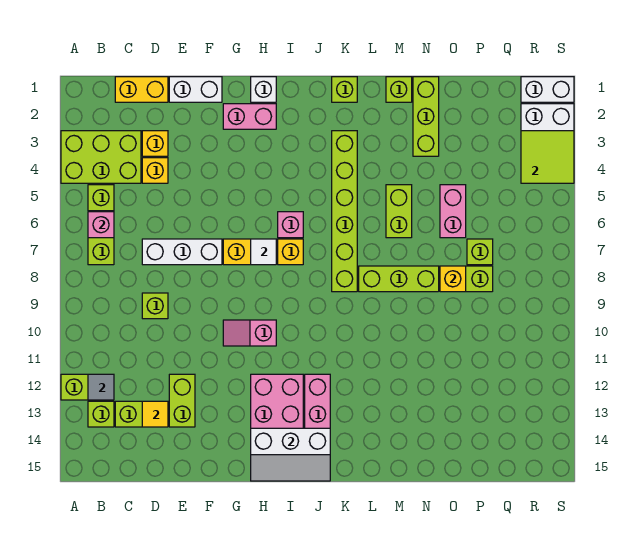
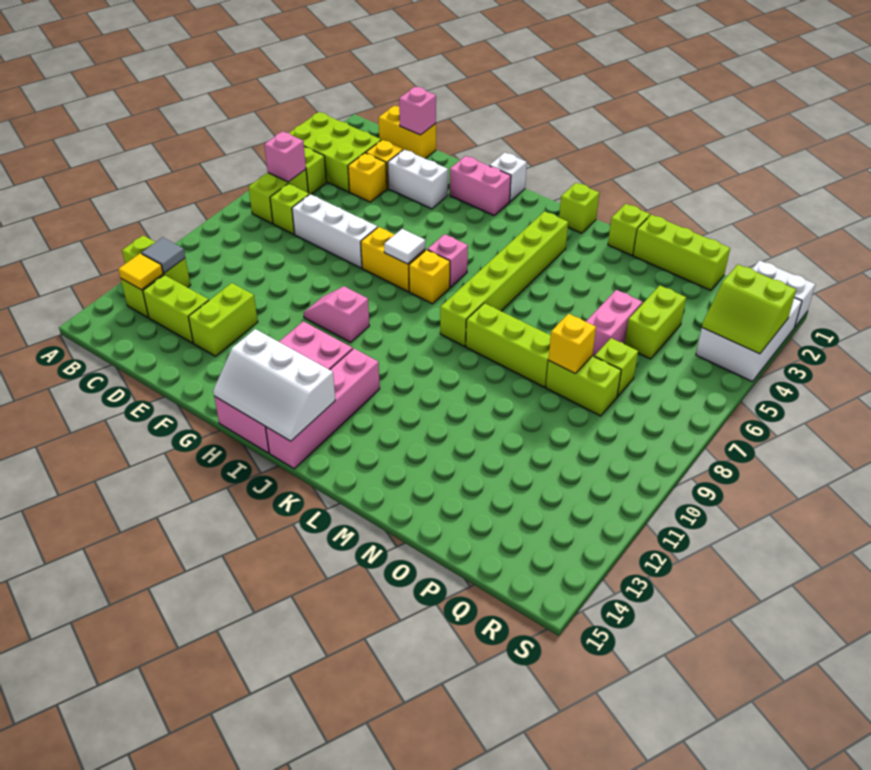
none -> pink 1x1 brick [399,87,436,135]
lime 1x1 brick [142,293,168,319] -> lime 1x1 brick moved to [270,184,309,234]
yellow 1x1 tile [142,401,168,427] -> yellow 1x1 tile moved to [118,253,163,290]
white 1x2 brick [169,77,222,102] -> white 1x2 brick moved to [388,150,448,209]
lime 1x2 brick [386,185,412,238] -> lime 1x2 brick moved to [625,285,686,359]
lime 1x3 brick [413,77,439,156] -> lime 1x3 brick turned to [633,215,730,290]
lime 2x2 tile [521,131,574,183] -> lime 2x2 slope [702,265,796,354]

